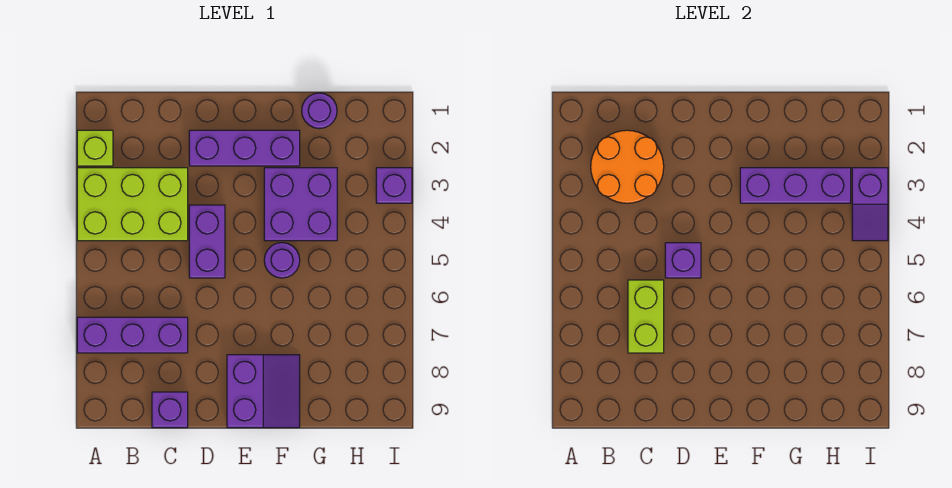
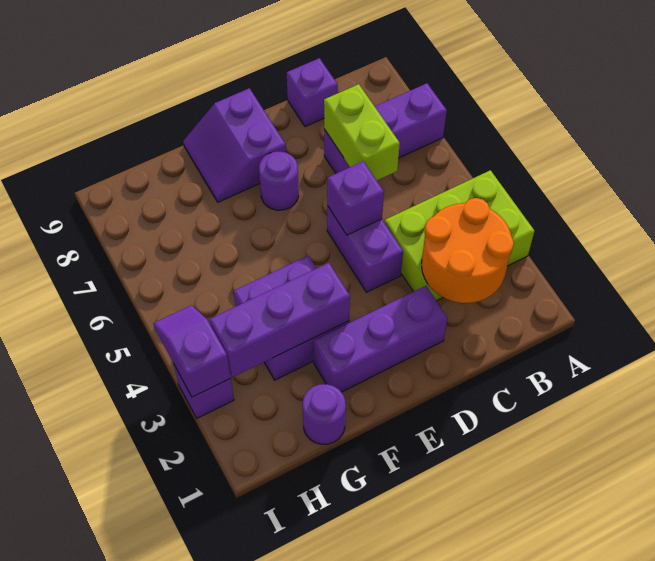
lime 1x1 brick [77,130,113,166] -> none
purple 1x1 round brick [264,243,300,278] -> purple 1x1 round brick moved to [259,152,299,210]

